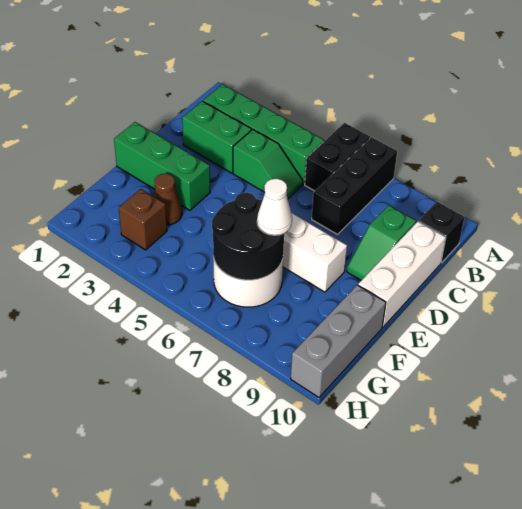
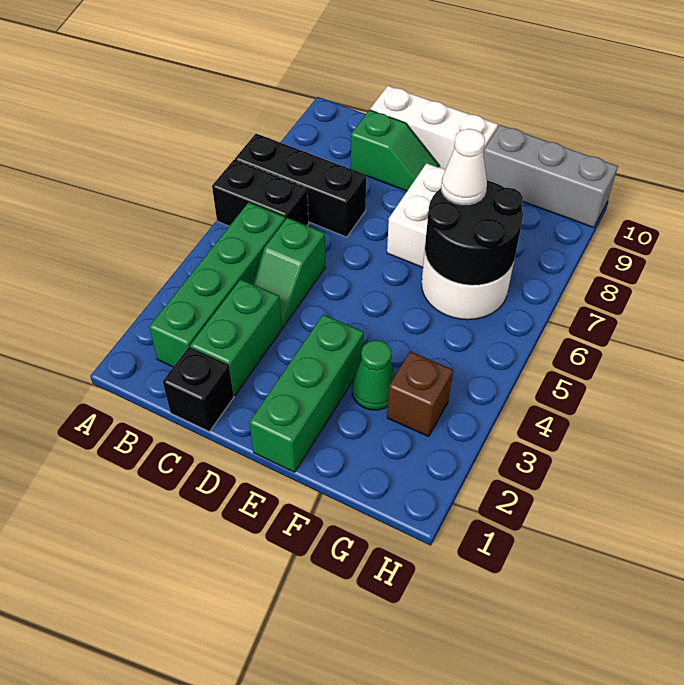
black 1x1 brick [418,202,465,263] -> black 1x1 brick moved to [163,347,234,432]
green 1x2 slope [233,130,303,199] -> green 1x2 slope turned to [252,218,325,328]
brown 1x1 cone [153,174,182,225] -> green 1x1 cone [352,340,395,410]

